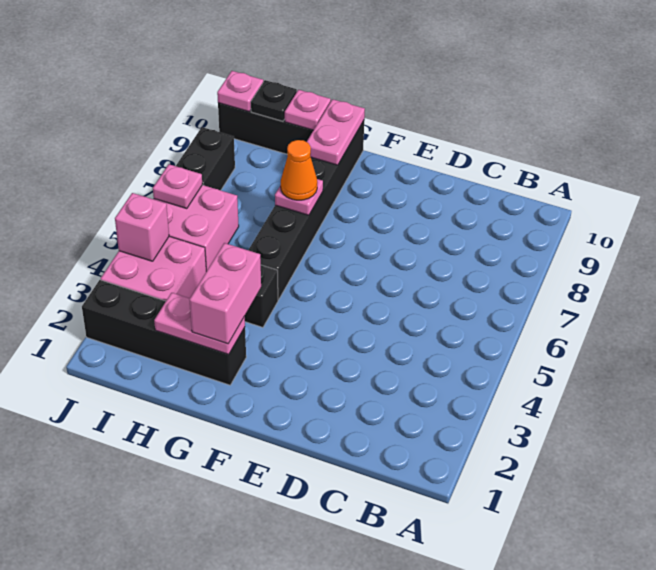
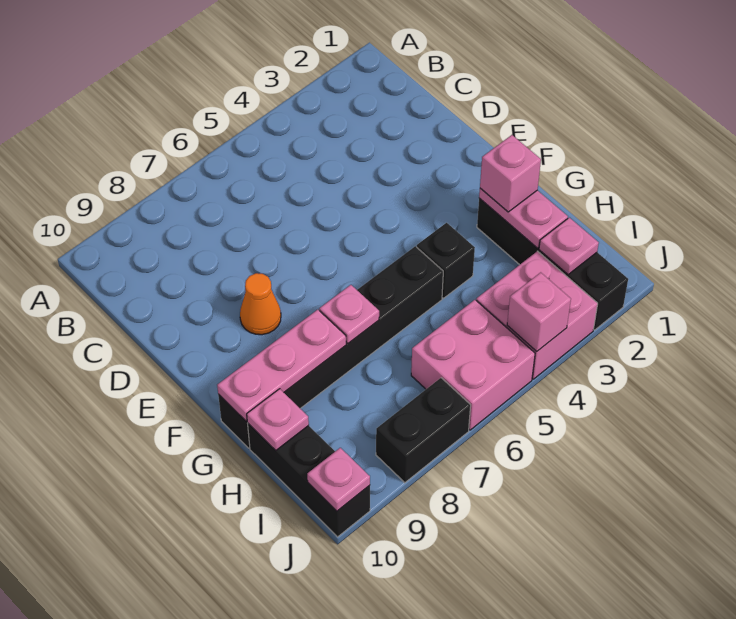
pink 1x2 brick [189,243,261,344] -> pink 1x1 brick [480,135,541,212]
orange 1x1 cone [281,140,317,200] -> orange 1x1 cone moved to [240,273,281,335]
pink 1x2 plate [307,99,365,165] -> pink 1x3 plate [217,310,346,421]
black 1x1 plate [251,80,297,121] -> none
pink 1x1 plate [153,164,202,209] -> pink 1x1 plate moved to [539,217,599,274]

